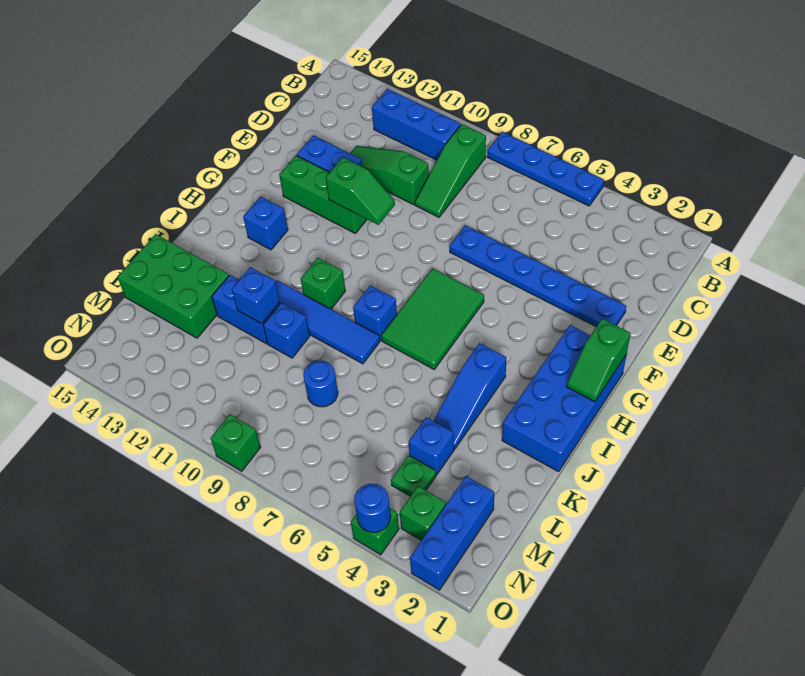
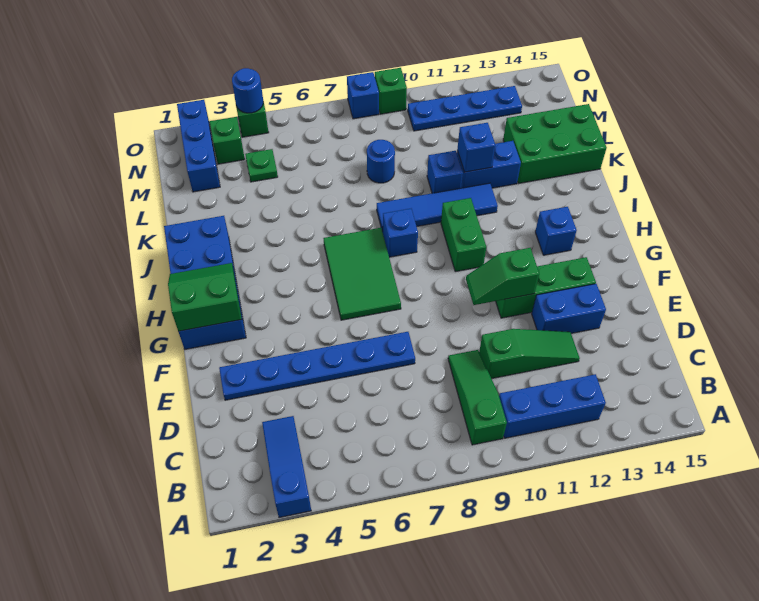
blue 1x4 plate [487,132,604,206] -> blue 1x4 plate moved to [408,86,522,131]
green 1x2 slope [567,319,631,402] -> green 2x2 slope [168,263,242,331]
blue 1x3 slope [433,343,506,449] -> blue 1x3 slope moved to [262,416,311,518]
green 1x1 brick [301,258,345,309] -> green 1x2 brick [441,198,486,272]
blue 1x1 brick [409,417,454,475] -> blue 1x1 brick moved to [347,72,379,119]

